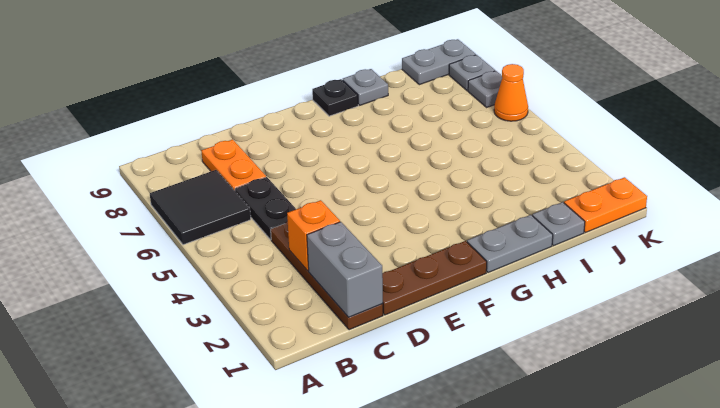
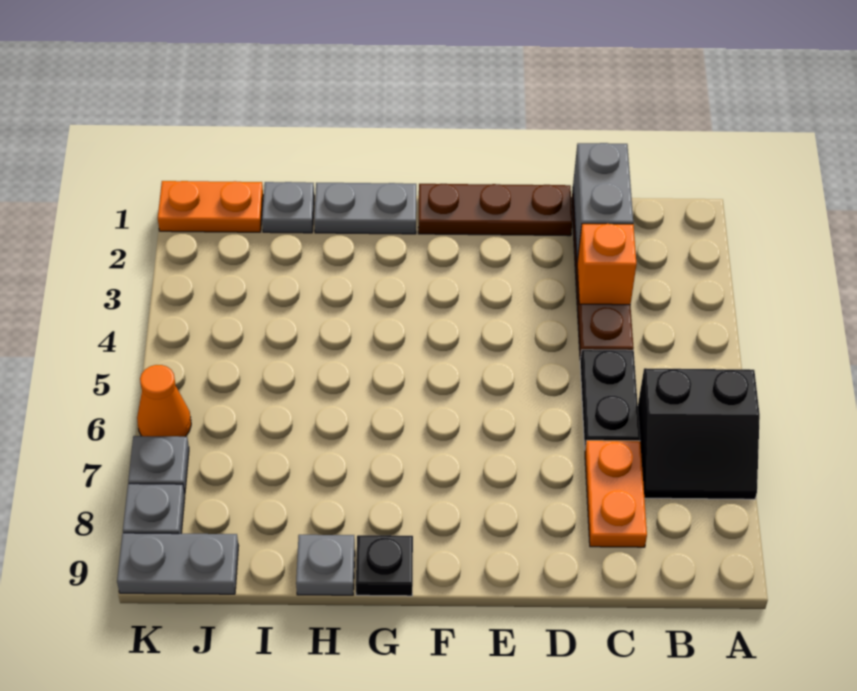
black 2x2 tile [150,170,251,245] -> black 2x2 slope [638,368,760,499]

